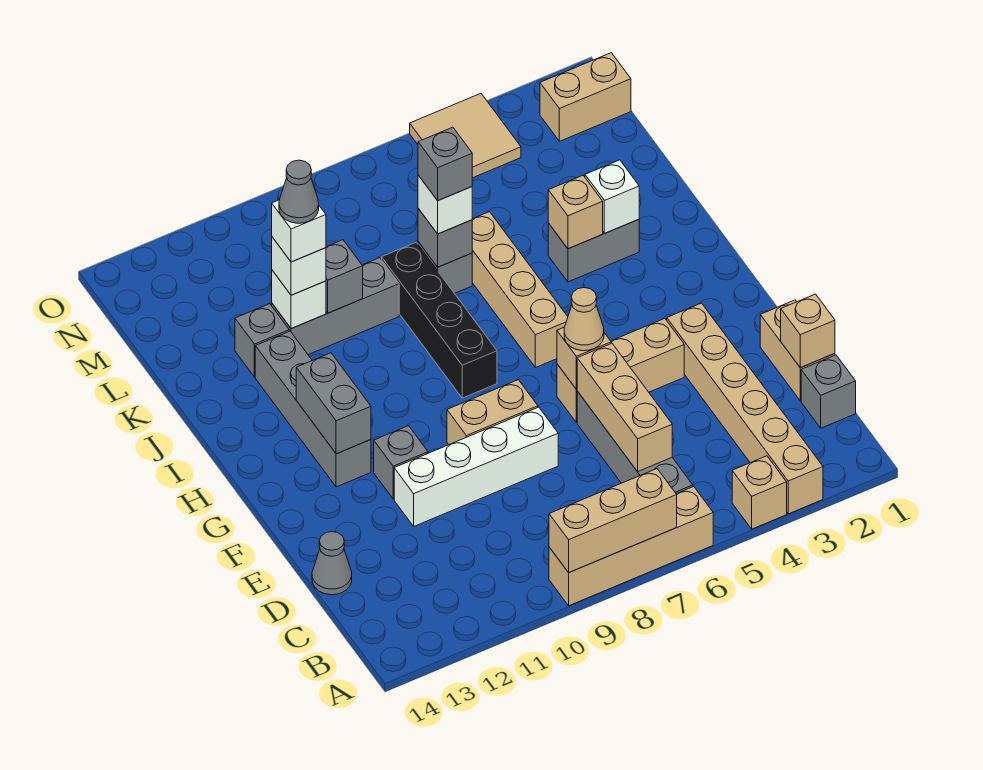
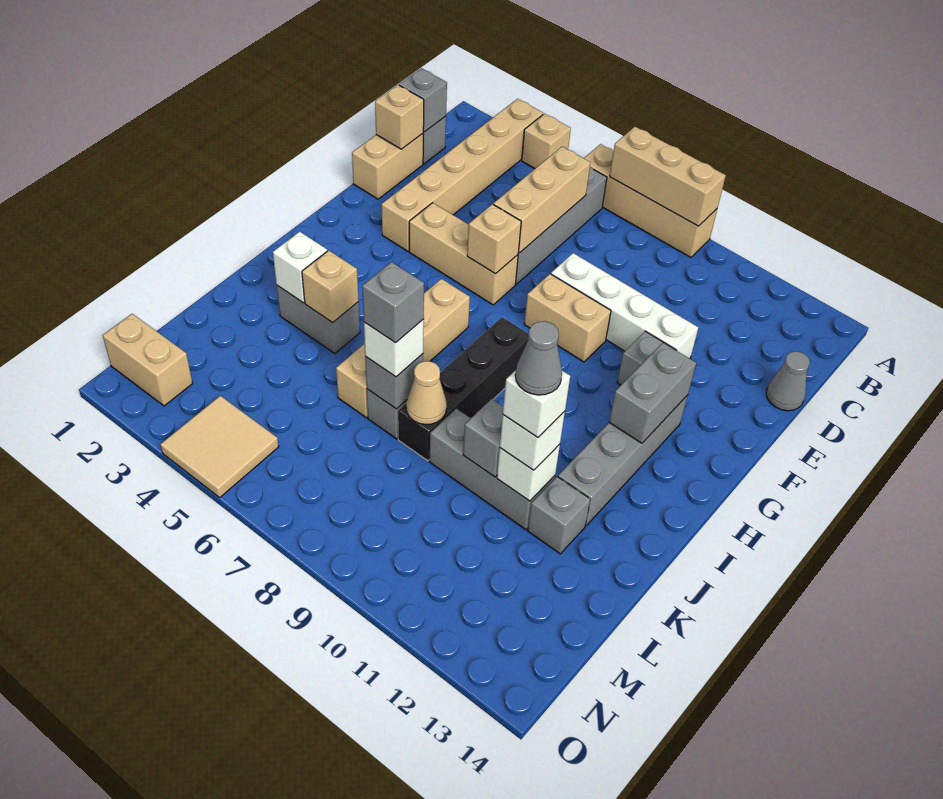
none -> grey 1x1 brick [399,68,447,132]
tan 1x1 cone [564,288,604,351] -> tan 1x1 cone moved to [406,361,447,425]

